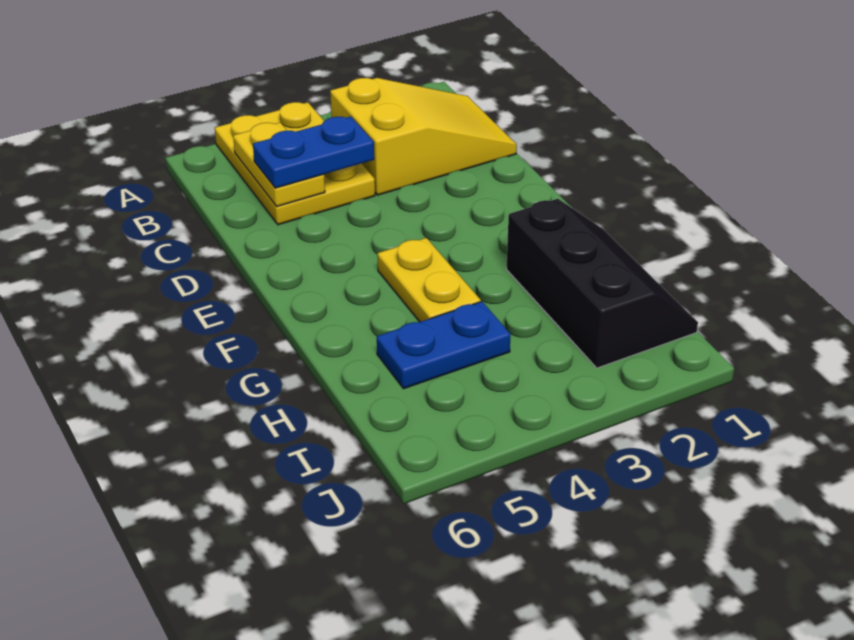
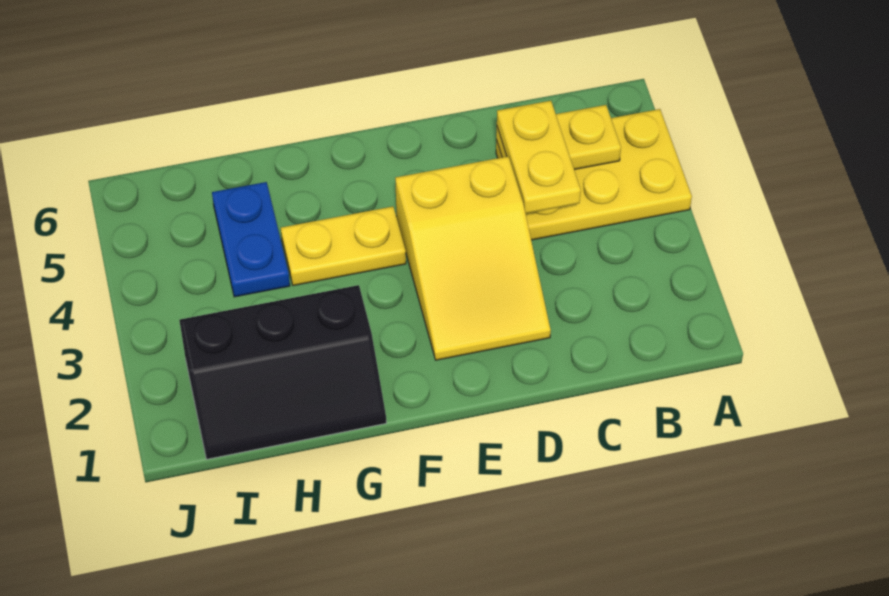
yellow 2x3 slope [330,78,517,195] -> yellow 2x3 slope moved to [395,156,551,360]
blue 1x2 plate [253,117,374,188] -> yellow 1x2 plate [497,101,581,214]

